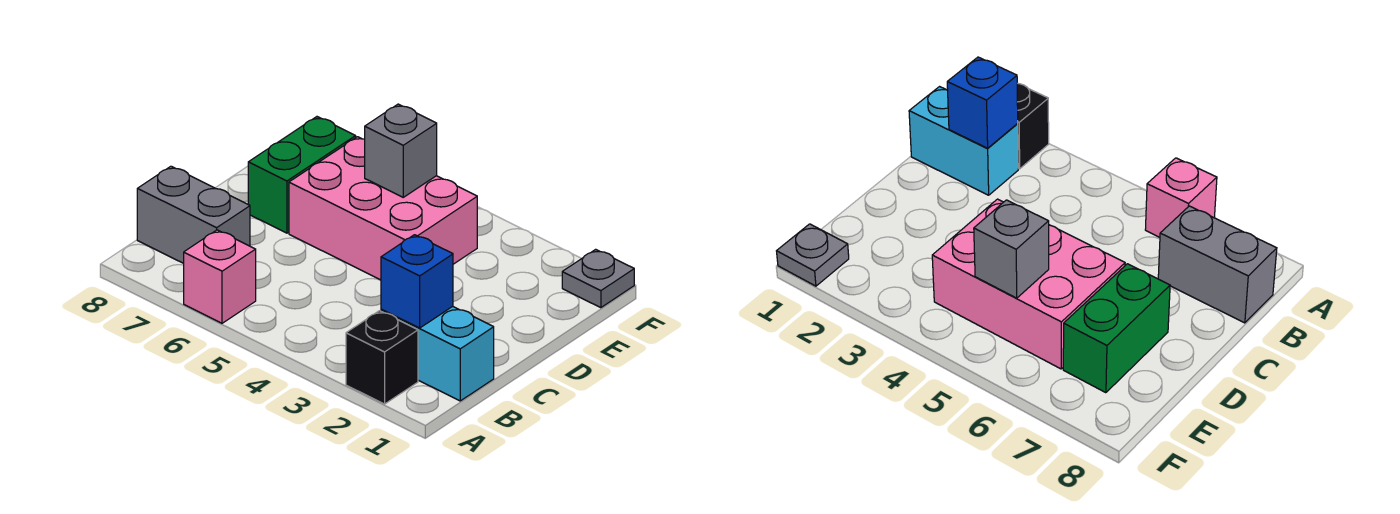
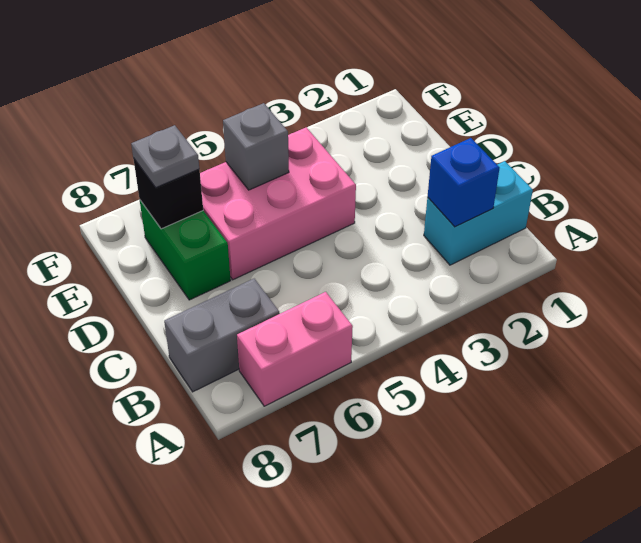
black 1x1 brick [346,311,418,404] -> black 1x1 brick moved to [133,158,203,229]
pink 1x1 brick [184,230,256,323] -> pink 1x2 brick [237,292,353,406]
grey 1x1 plate [562,249,634,308] -> grey 1x1 plate moved to [131,125,199,187]

